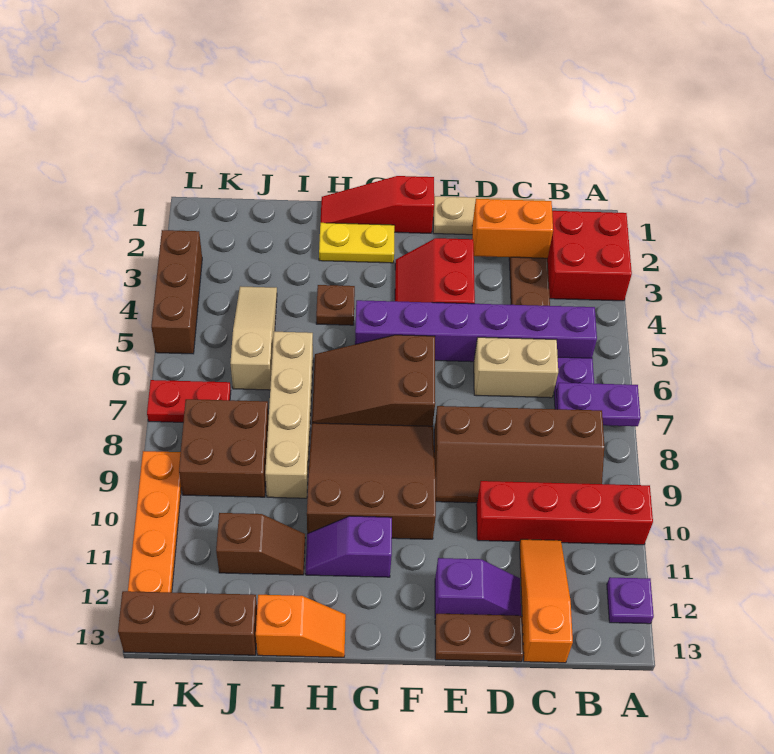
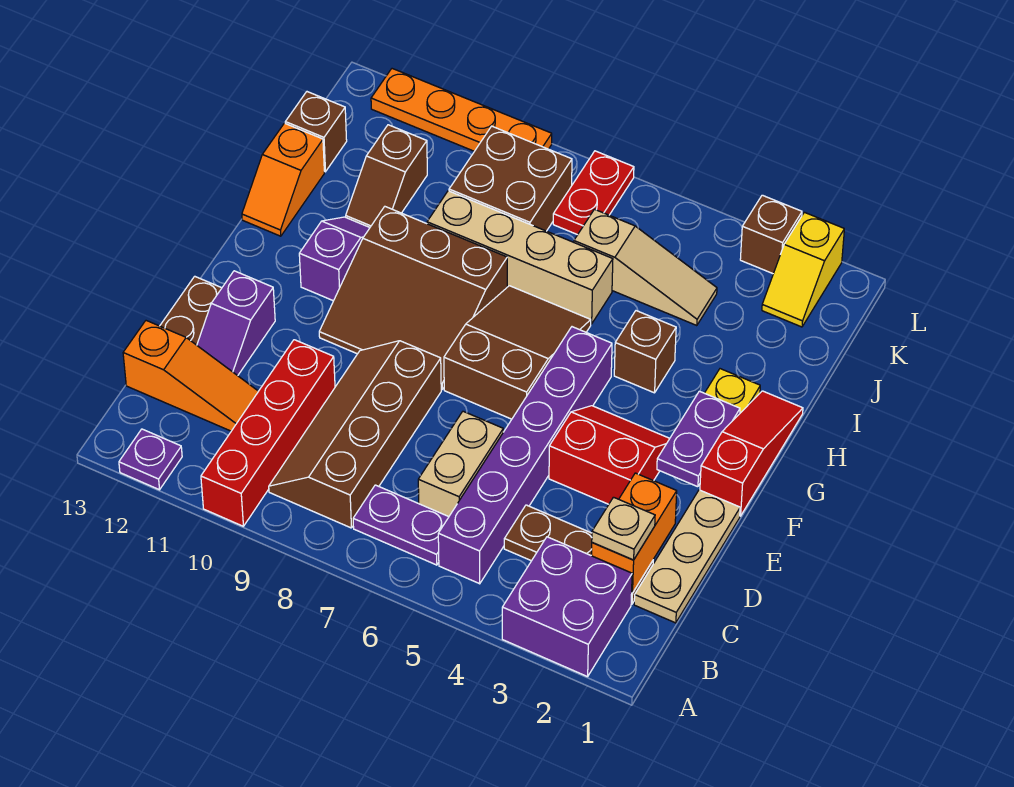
red 2x2 brick [548,211,632,301] -> purple 2x2 brick [502,537,632,677]
purple 1x2 plate [556,383,641,426] -> purple 1x2 plate moved to [657,391,740,487]
none -> tan 1x1 plate [592,497,655,560]
brown 3x3 slope [307,423,436,539] -> brown 3x3 slope turned to [319,207,507,390]
brown 1x1 plate [316,285,355,325] -> brown 1x1 brick [614,311,676,393]
brown 1x3 brick [118,591,257,655] -> brown 1x1 brick [285,92,347,172]
none -> yellow 1x2 slope [762,212,844,327]
brown 1x3 brick [151,230,202,354] -> brown 1x1 brick [740,195,802,274]

